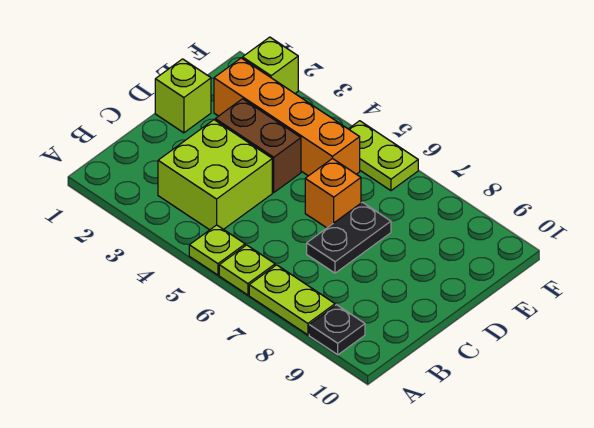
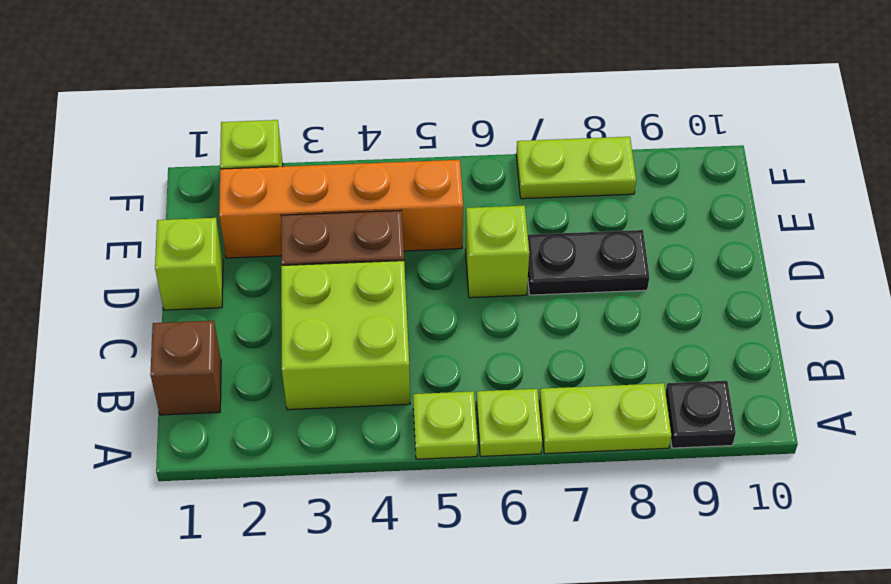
none -> brown 1x1 brick [150,321,221,415]
black 1x2 plate [307,202,391,273] -> black 1x2 plate turned to [528,230,649,295]
orange 1x1 brick [305,158,361,228] -> lime 1x1 brick [465,206,529,298]
lime 1x2 plate [349,121,418,191] -> lime 1x2 plate moved to [516,137,636,199]

